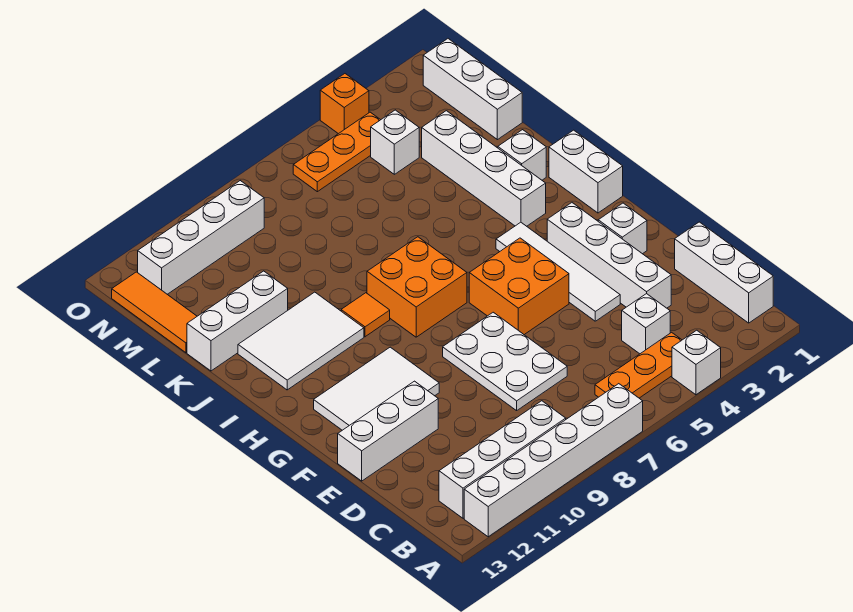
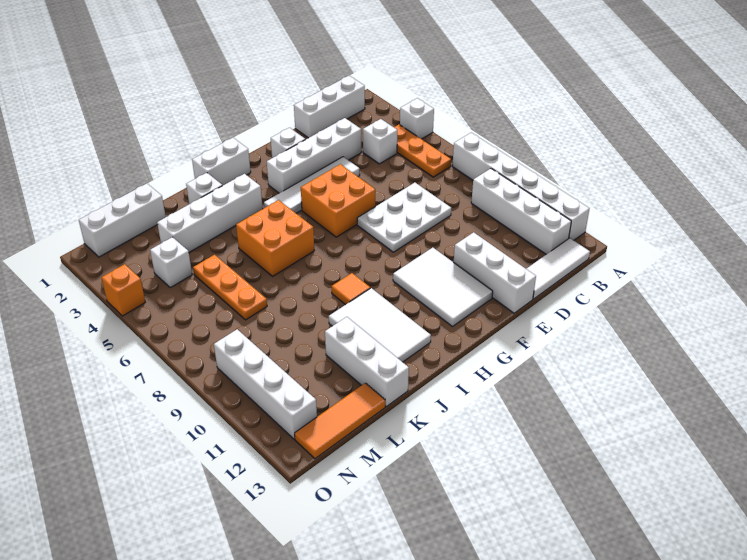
none -> white 1x3 tile [527,238,590,299]
orange 2x2 brick [367,237,467,337] -> orange 2x2 brick moved to [236,200,314,276]
orange 1x3 plate [293,112,380,192] -> orange 1x3 plate moved to [193,255,267,320]

